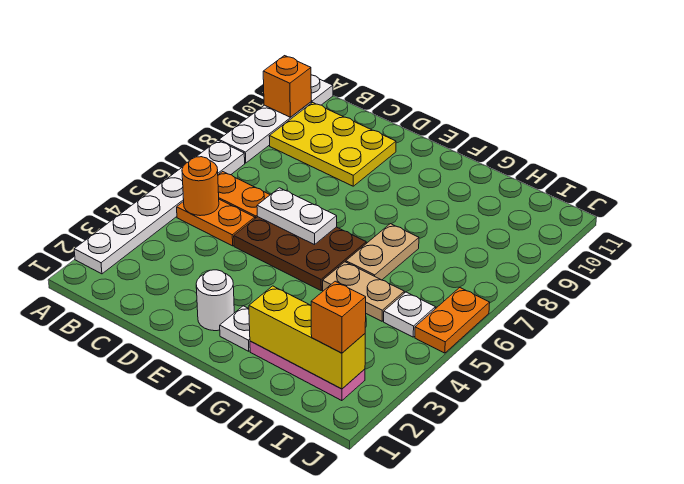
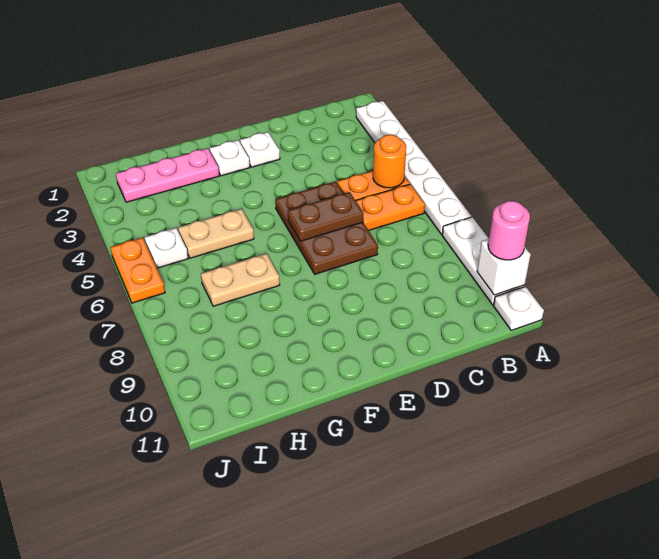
orange 1x1 brick [263,56,311,117] -> white 1x1 brick [477,239,531,295]
none -> pink 1x1 round brick [488,201,530,260]
yellow 2x3 plate [269,102,396,186] -> none
brown 2x3 plate [234,217,366,290] -> brown 2x3 plate turned to [275,182,378,274]
white 1x2 plate [257,188,337,245] -> brown 1x2 plate [288,192,363,241]
white 1x1 round brick [196,270,234,331] -> white 1x1 plate [240,132,280,167]
yellow 1x3 brick [249,286,365,389] -> none
tan 1x2 plate [346,224,419,280] -> tan 1x2 plate turned to [201,253,280,306]
orange 1x1 brick [311,281,366,353] -> none

